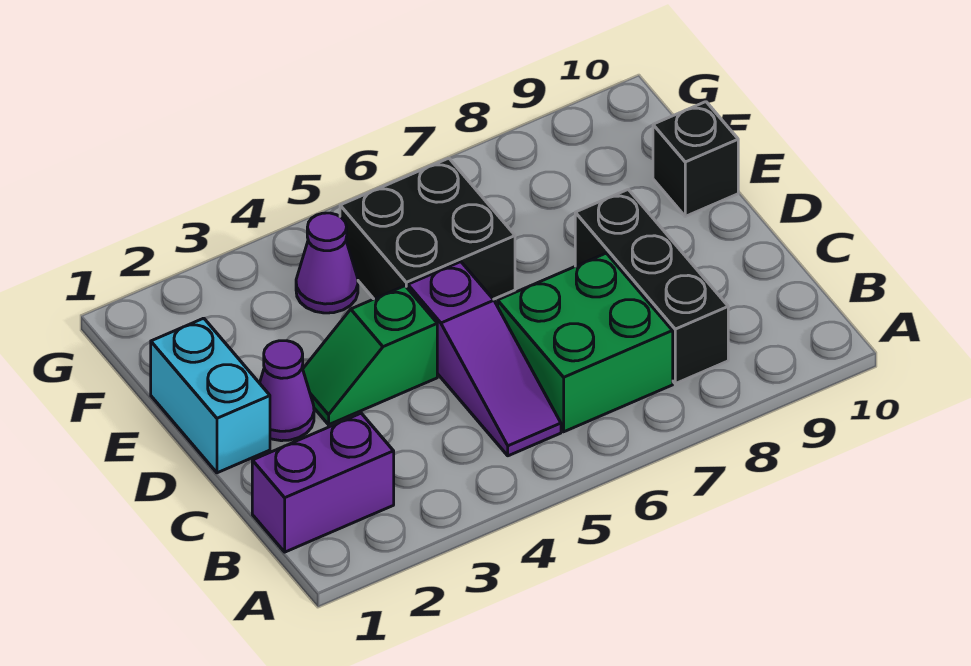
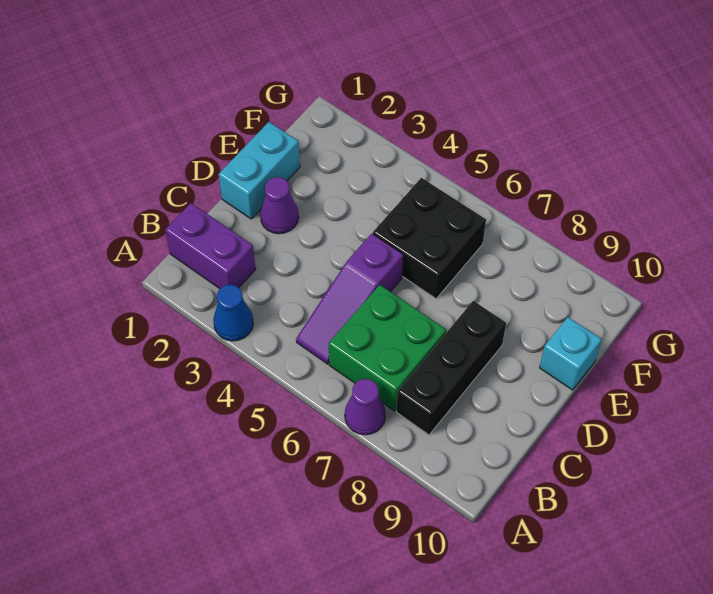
none -> blue 1x1 cone [213,285,253,341]
green 1x2 slope [303,286,437,425] -> none
black 1x1 brick [653,102,738,216] -> cyan 1x1 brick [540,317,602,390]
purple 1x1 cone [296,213,358,313] -> purple 1x1 cone moved to [345,379,386,435]

